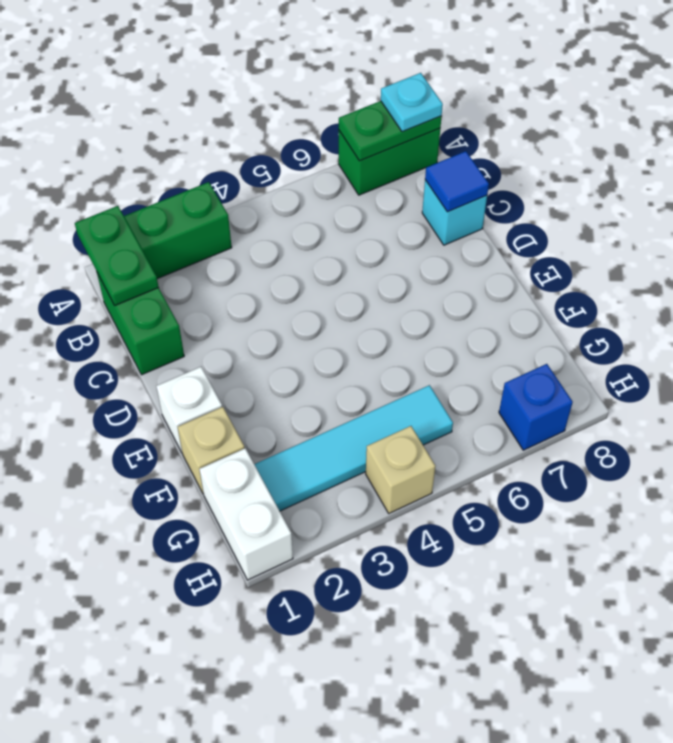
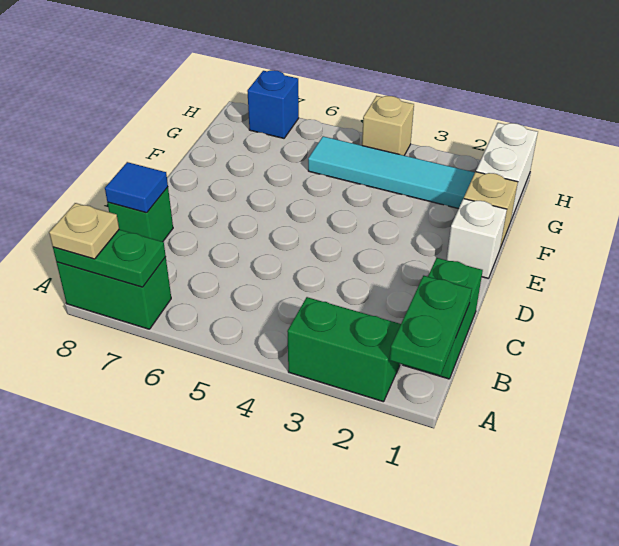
cyan 1x1 plate [381,73,443,132] -> tan 1x1 plate [49,203,119,259]
cyan 1x1 brick [422,180,487,245] -> green 1x1 brick [108,187,173,242]

